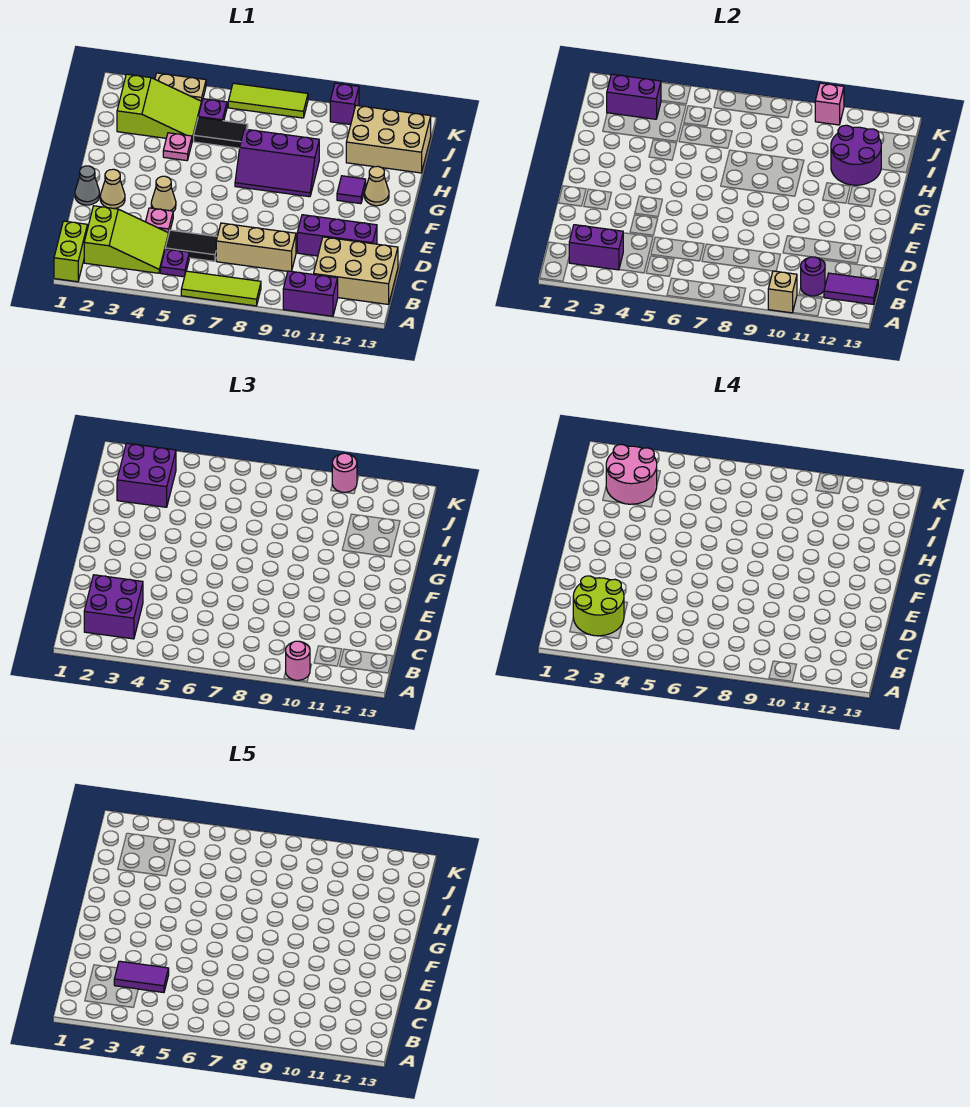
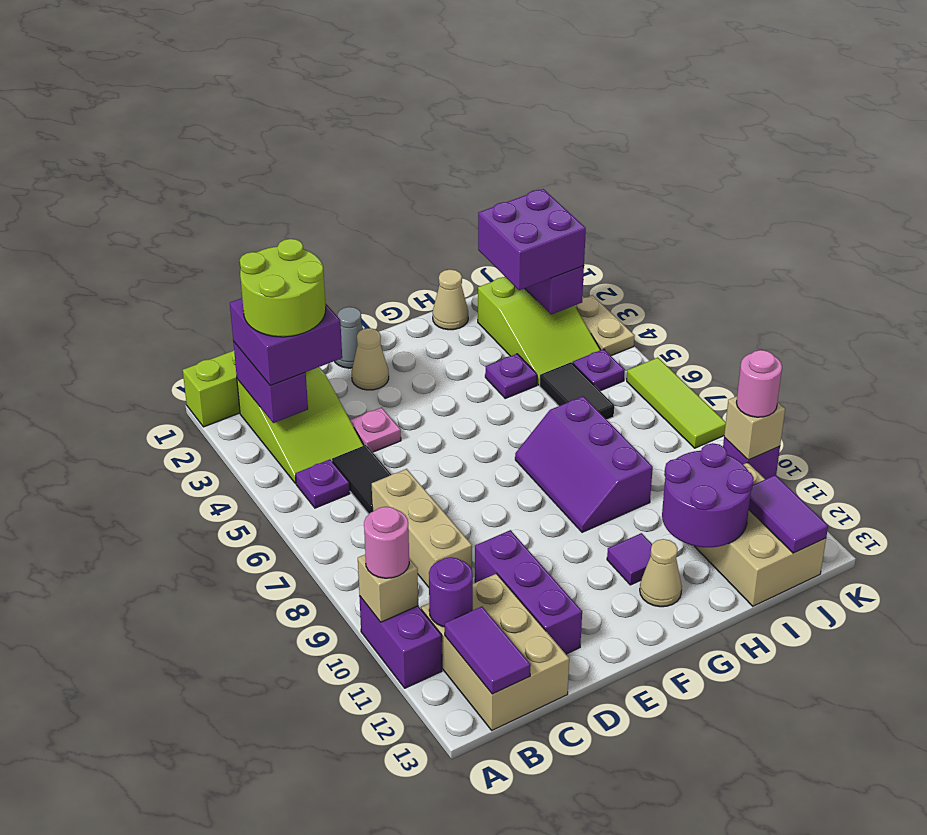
lime 1x3 tile [181,271,261,306] -> none
purple 1x2 tile [114,961,169,993] -> purple 1x2 tile moved to [749,475,828,553]
tan 1x1 cone [151,176,176,212] -> tan 1x1 cone moved to [433,269,468,330]
pink 1x1 plate [163,133,192,161] -> purple 1x1 plate [485,354,537,398]
pink 2x2 round brick [606,444,657,504] -> none
pink 1x1 brick [815,83,844,125] -> tan 1x1 brick [724,396,785,460]

